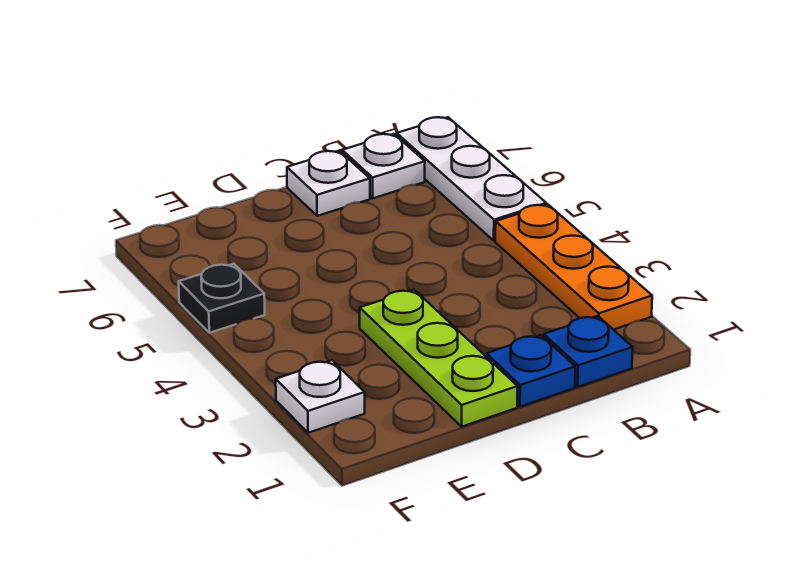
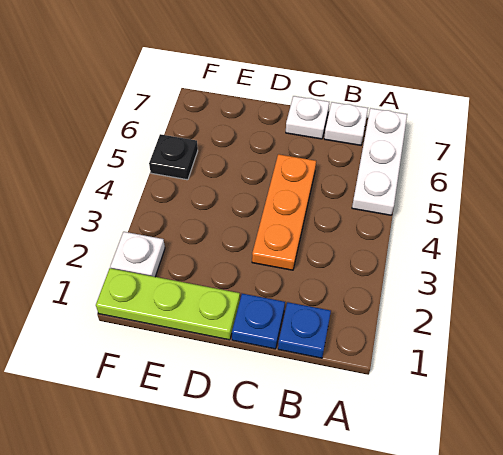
orange 1x3 plate [495,205,652,330] -> orange 1x3 plate moved to [252,154,316,270]
lime 1x3 plate [360,290,518,427] -> lime 1x3 plate turned to [96,268,240,340]

